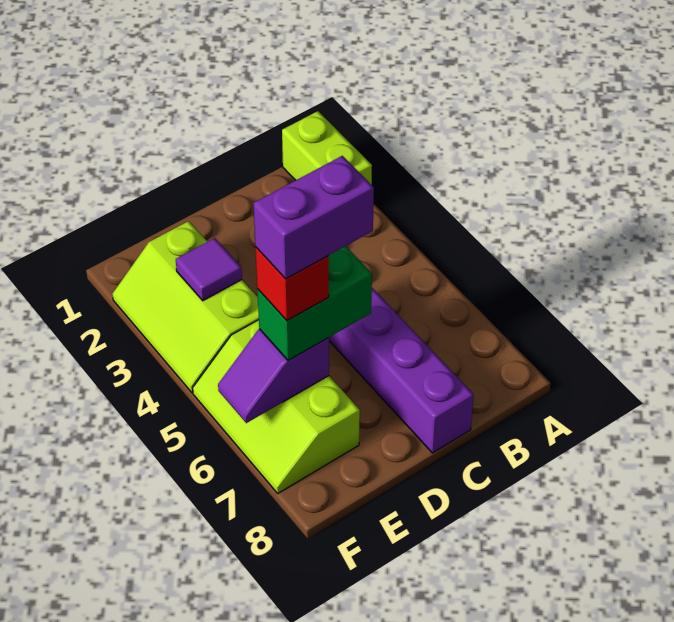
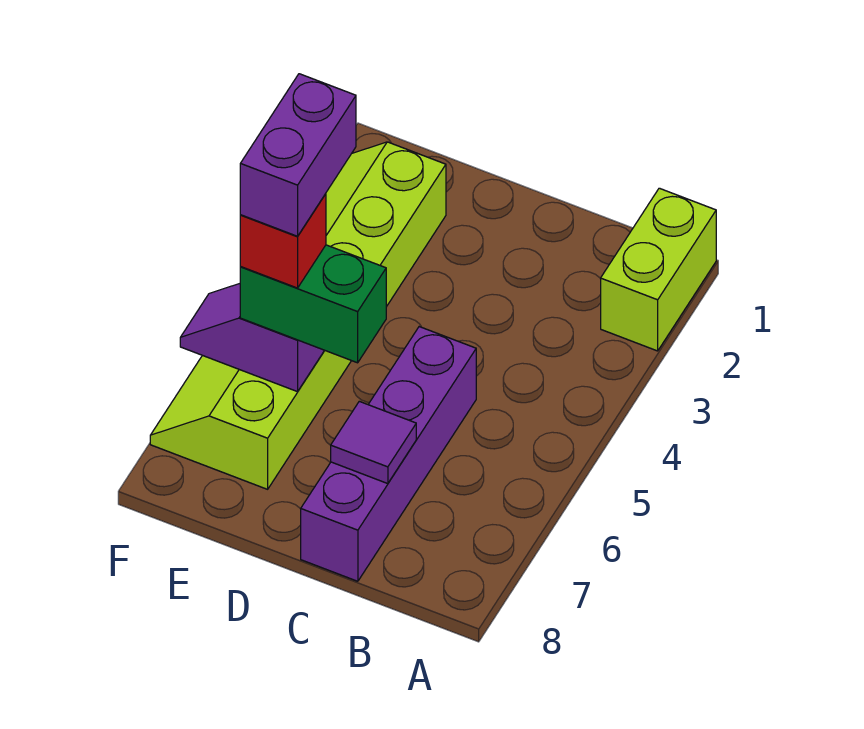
purple 1x2 brick [253,156,374,279] -> purple 1x2 brick turned to [240,74,356,236]
purple 1x1 tile [176,238,242,301] -> purple 1x1 tile moved to [331,401,416,484]

